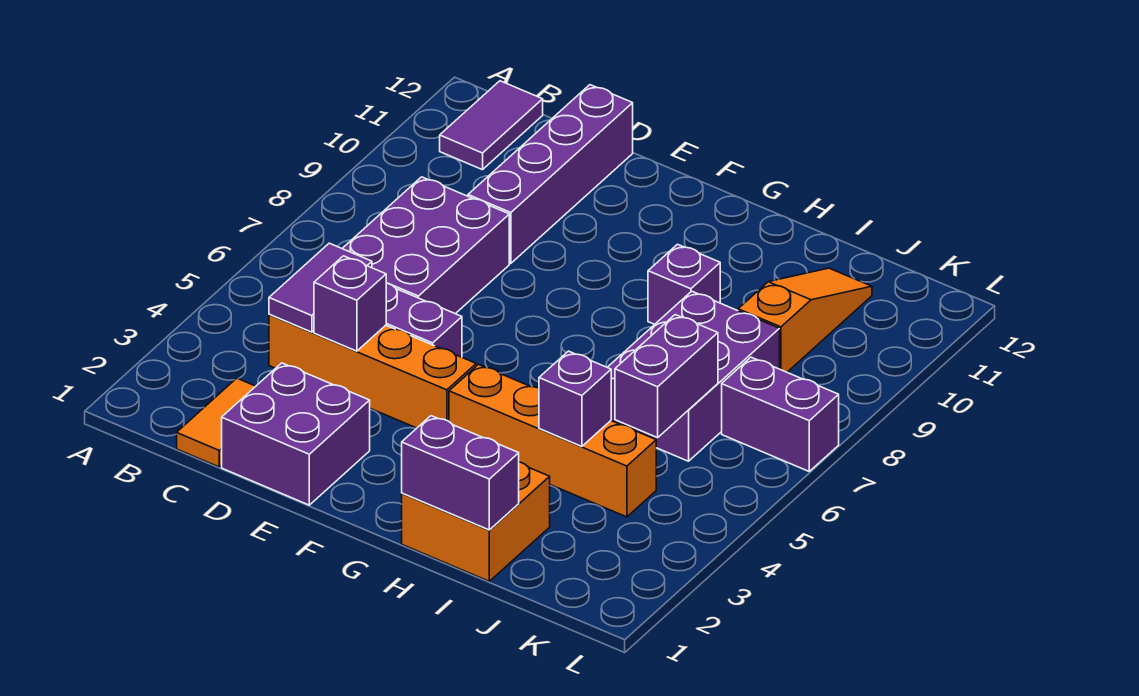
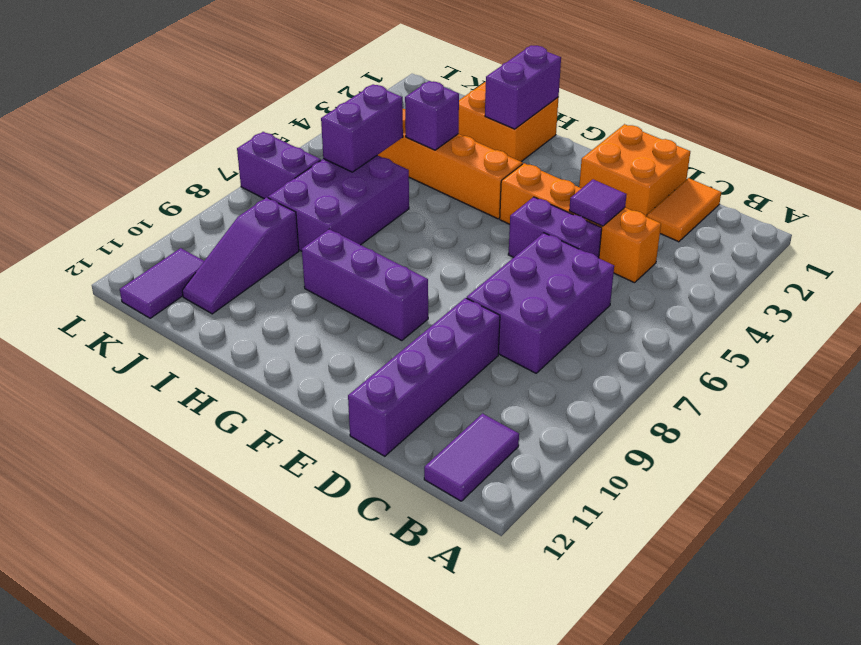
purple 1x2 tile [269,243,372,332] -> purple 1x2 tile moved to [120,248,204,318]
purple 2x2 brick [222,363,370,505] -> orange 2x2 brick [579,124,690,217]
purple 1x1 brick [314,256,386,351] -> purple 1x1 tile [569,180,627,226]
purple 1x2 brick [402,416,519,530] -> purple 1x2 brick turned to [485,45,561,129]
purple 1x1 brick [648,244,720,324] -> purple 1x3 brick [302,229,428,341]
orange 1x3 slope [738,268,872,372] -> purple 1x3 slope [182,197,299,314]

